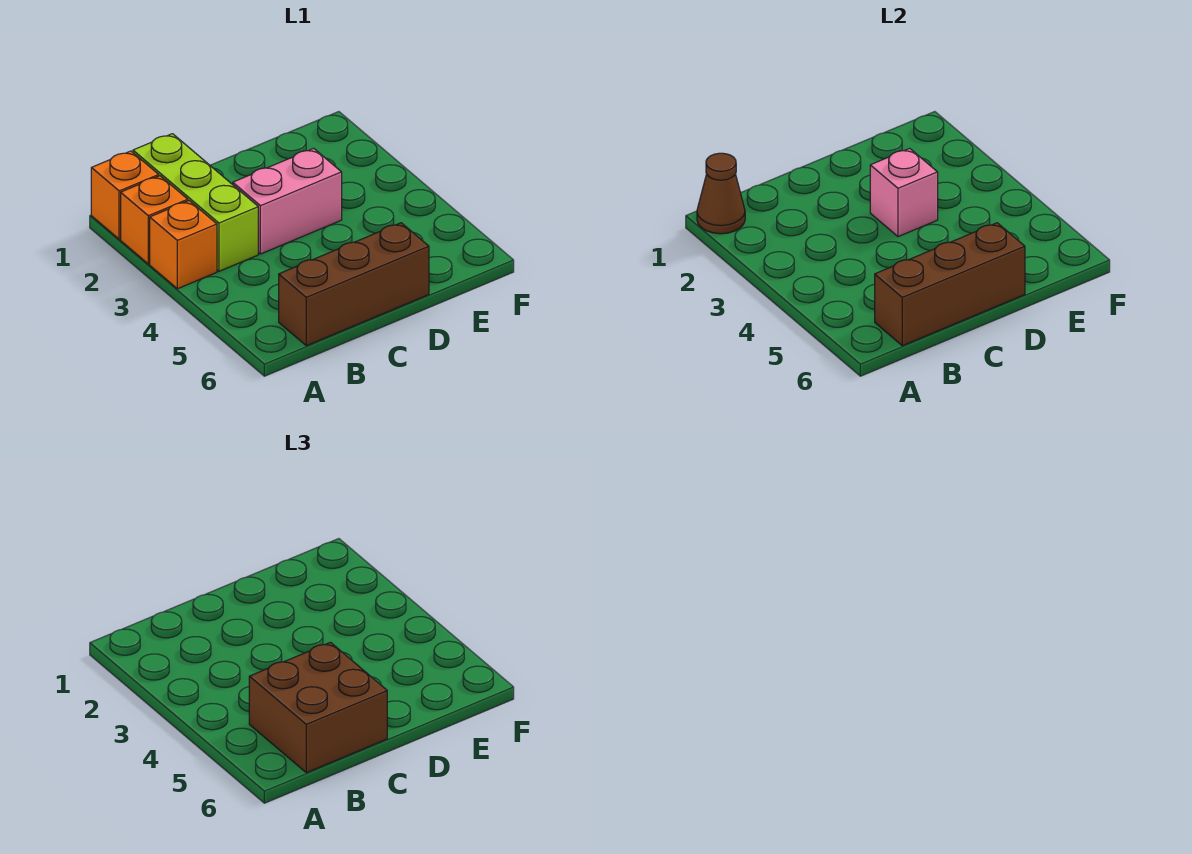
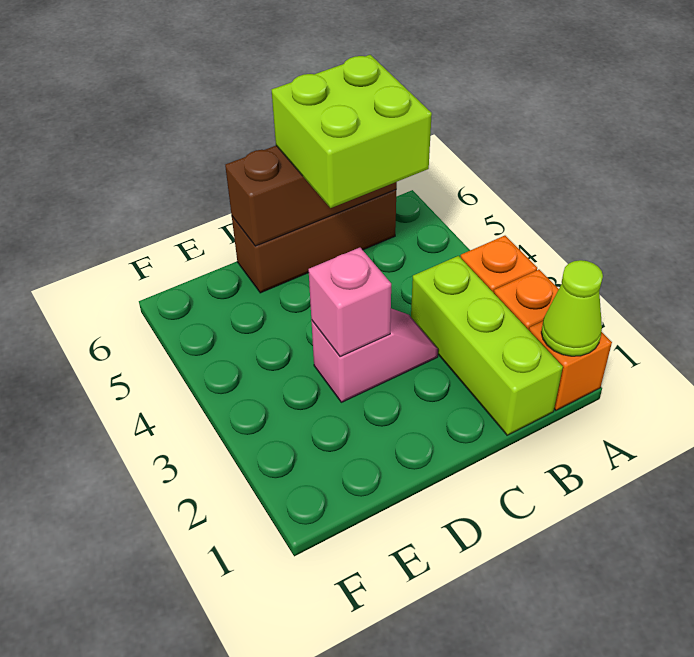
brown 1x1 cone [697,153,745,234] -> lime 1x1 cone [541,260,603,356]
brown 2x2 brick [249,642,387,773] -> lime 2x2 brick [272,55,432,208]
pink 1x2 brick [233,148,342,254] -> pink 1x2 slope [311,309,438,402]

